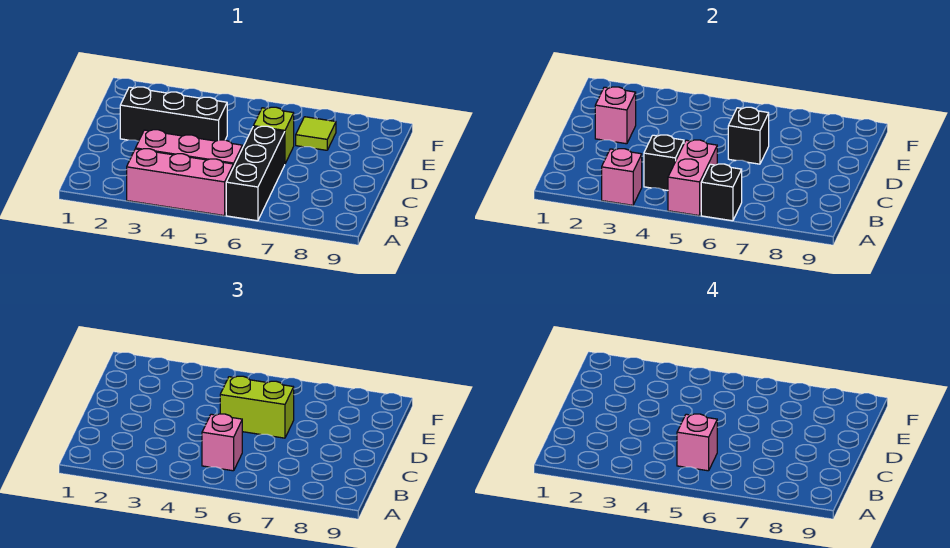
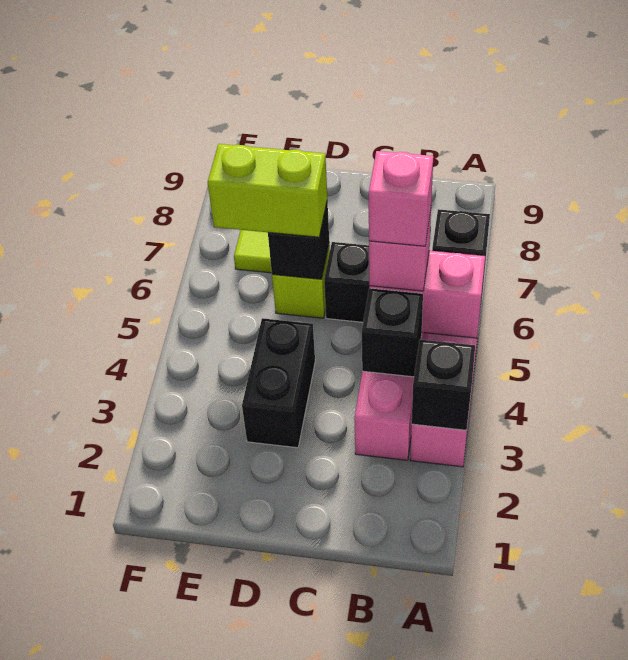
pink 1x1 brick [602,149,642,205] -> black 1x1 brick [412,340,475,430]
black 1x3 brick [120,87,227,141] -> black 1x2 brick [242,318,315,448]
pink 1x1 brick [595,87,636,144] -> none
lime 1x2 brick [220,376,294,438] -> lime 1x2 brick turned to [208,144,327,237]

